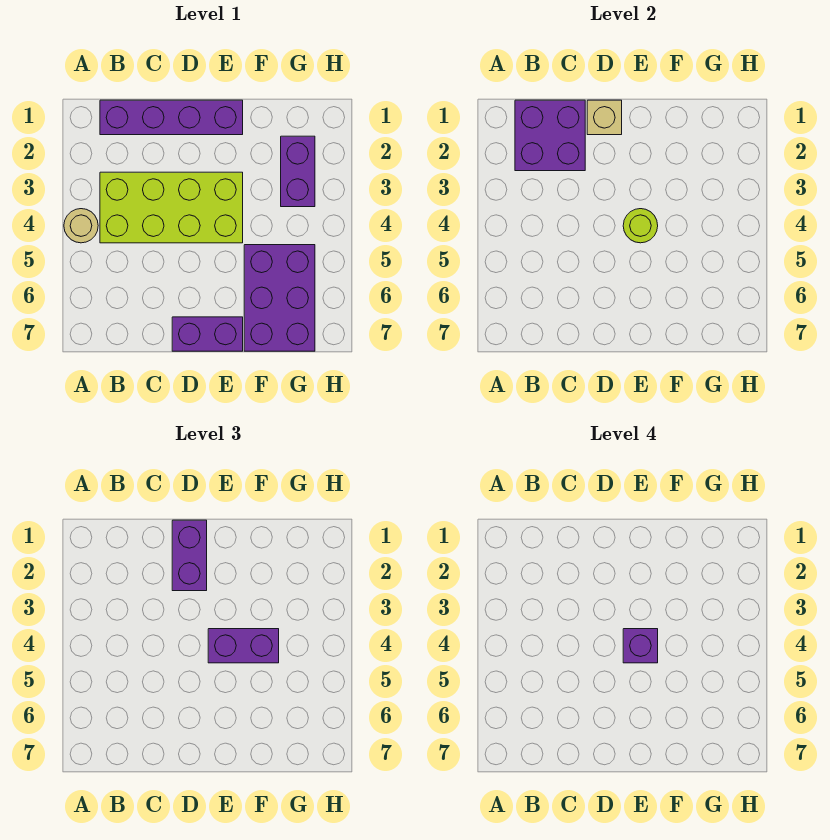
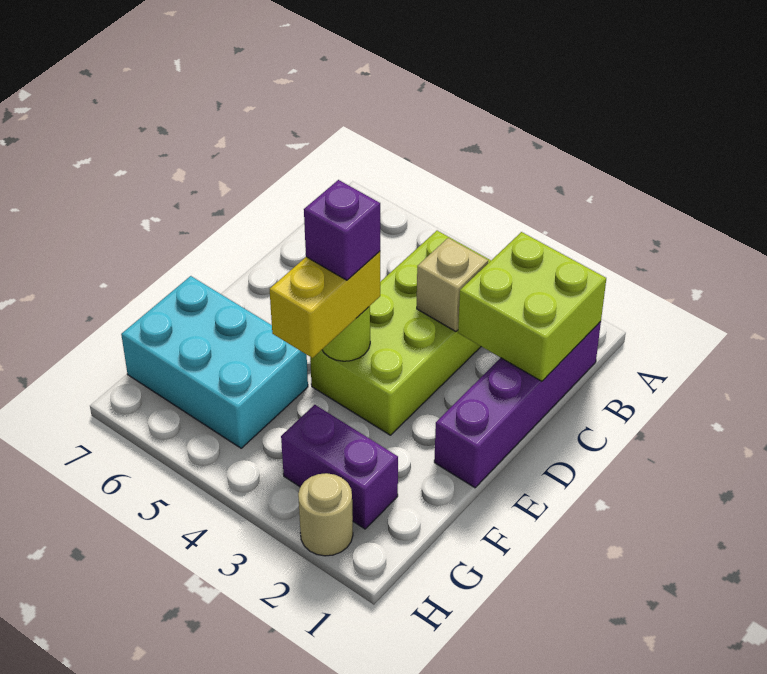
tan 1x1 round brick [64,209,98,243] -> tan 1x1 round brick moved to [298,473,353,556]
purple 2x2 brick [515,100,585,171] -> lime 2x2 brick [458,232,606,381]
tan 1x1 brick [587,100,622,135] -> tan 1x1 brick moved to [417,238,488,331]
purple 1x2 brick [172,520,207,591] -> none
purple 1x2 brick [172,317,243,351] -> none
purple 1x2 brick [208,629,279,663] -> yellow 1x2 brick [270,251,380,358]
purple 2x3 brick [244,245,315,351] -> cyan 2x3 brick [121,276,308,448]

